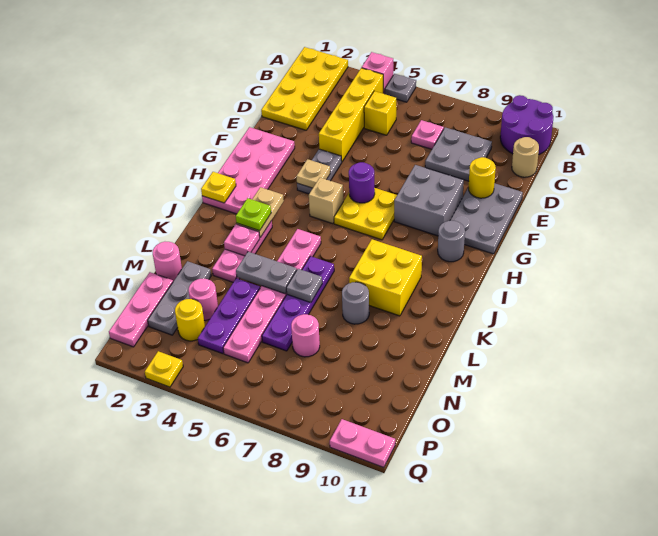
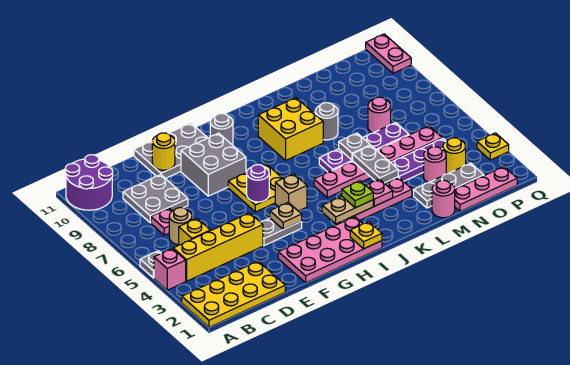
tan 1x1 round brick [512,137,539,177] -> tan 1x1 round brick moved to [169,208,192,245]

